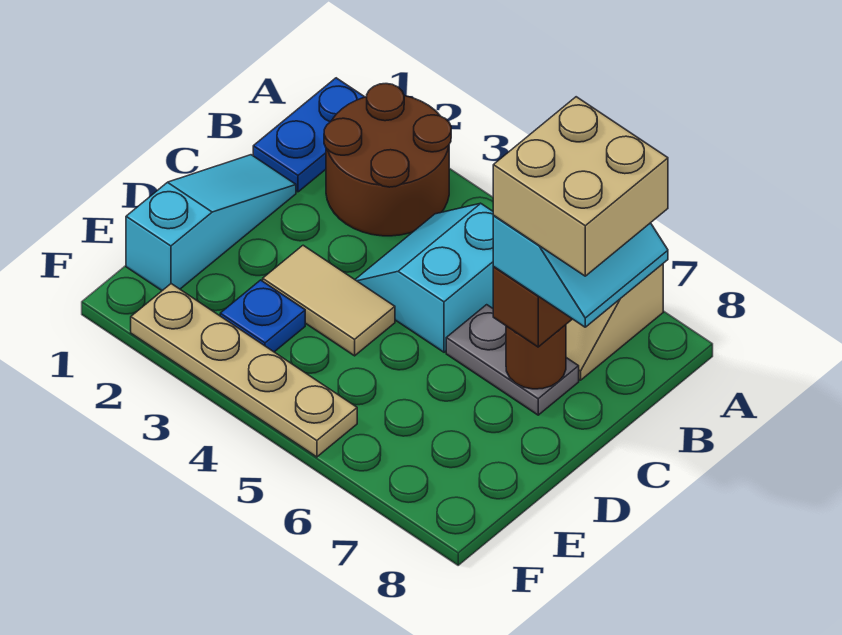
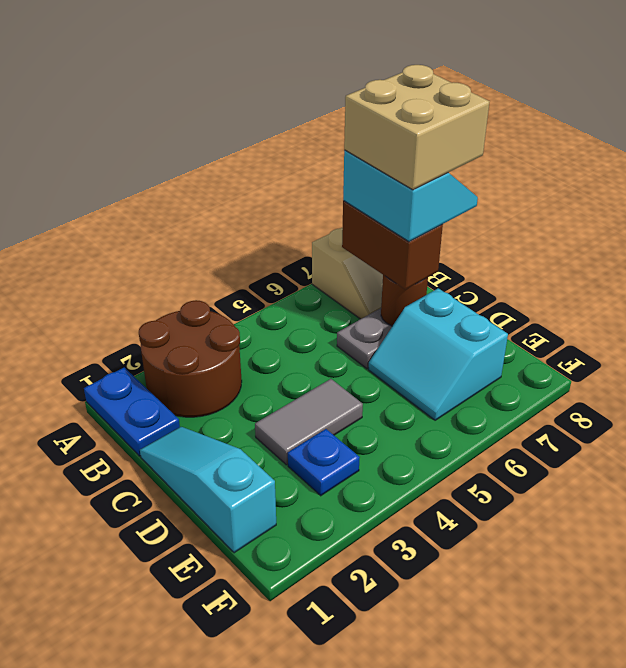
cyan 2x2 slope [355,203,494,352] -> cyan 2x2 slope moved to [368,288,508,420]
tan 1x2 tile [263,245,395,356] -> grey 1x2 tile [255,379,363,465]
tan 1x4 plate [131,284,357,457] -> none

